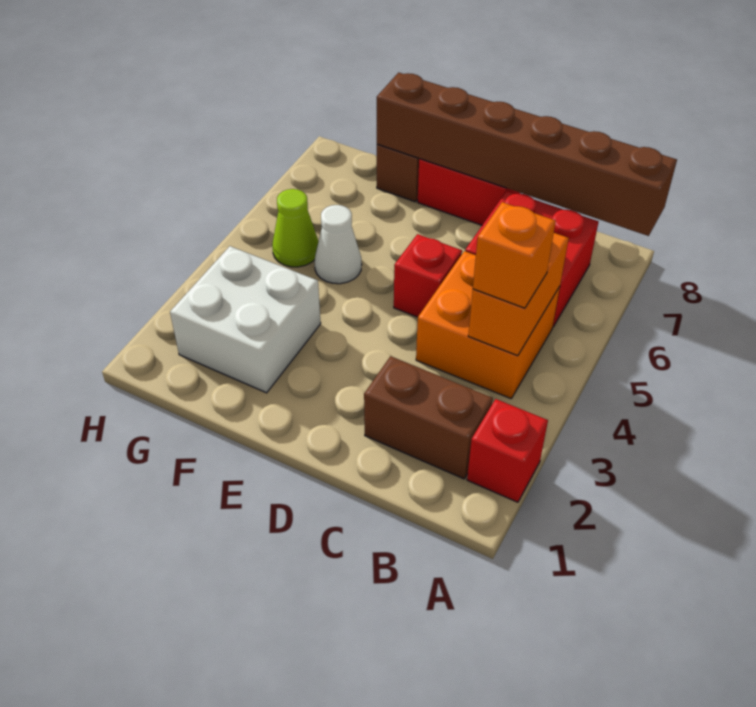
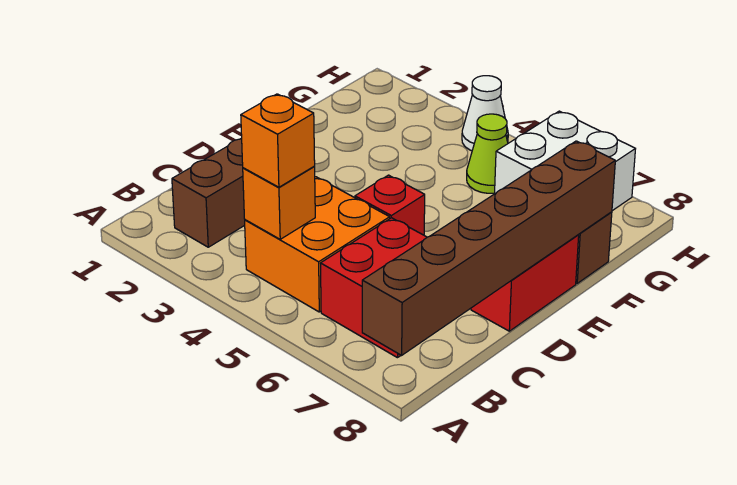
red 1x1 brick [467,399,548,502] -> none
orange 1x2 brick [468,233,569,356] -> orange 1x1 brick [243,167,315,239]
white 2x2 brick [170,246,321,393] -> white 2x2 brick moved to [495,111,635,211]
white 1x1 cone [315,205,362,284] -> white 1x1 cone moved to [462,76,508,151]

